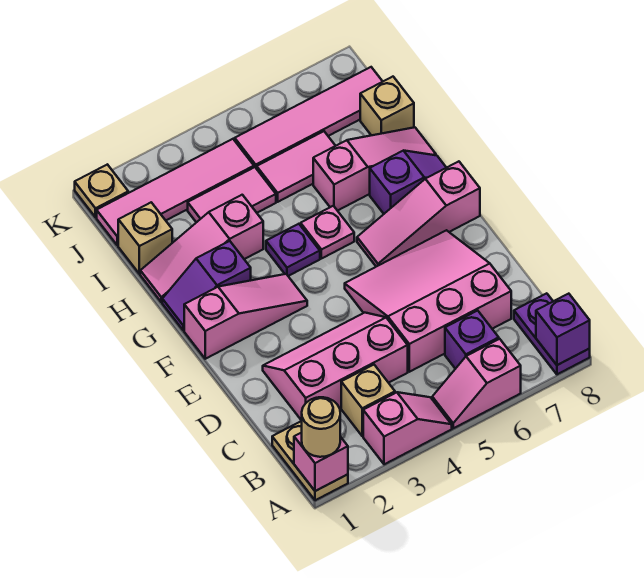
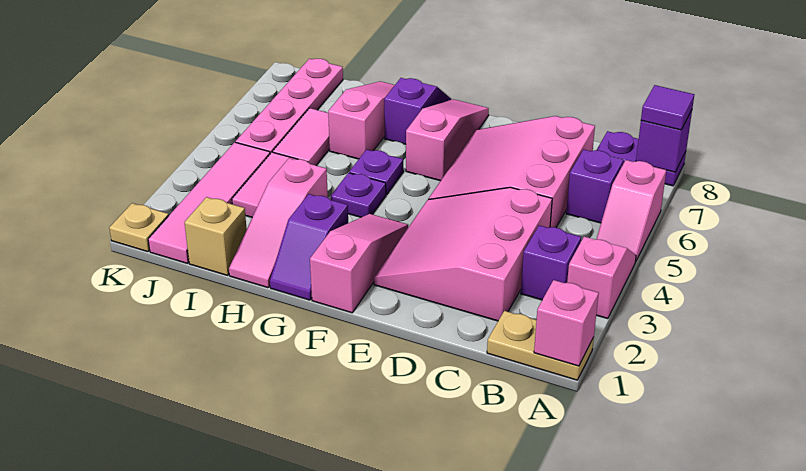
tan 1x1 round brick [302,397,340,457] -> none
none -> purple 1x1 tile [641,85,694,130]
tan 1x1 brick [341,365,395,436] -> purple 1x1 brick [521,225,581,300]
pink 2x3 slope [263,313,408,421] -> pink 3x3 slope [374,187,552,321]
pink 1x3 slope [357,161,480,267] -> pink 1x3 slope turned to [406,99,489,181]
pink 1x1 plate [301,206,354,259] -> purple 1x1 plate [349,149,403,195]
tan 1x1 brick [360,77,414,135] -> none
pink 1x4 tile [235,67,383,169] -> pink 1x4 plate [236,59,343,154]

